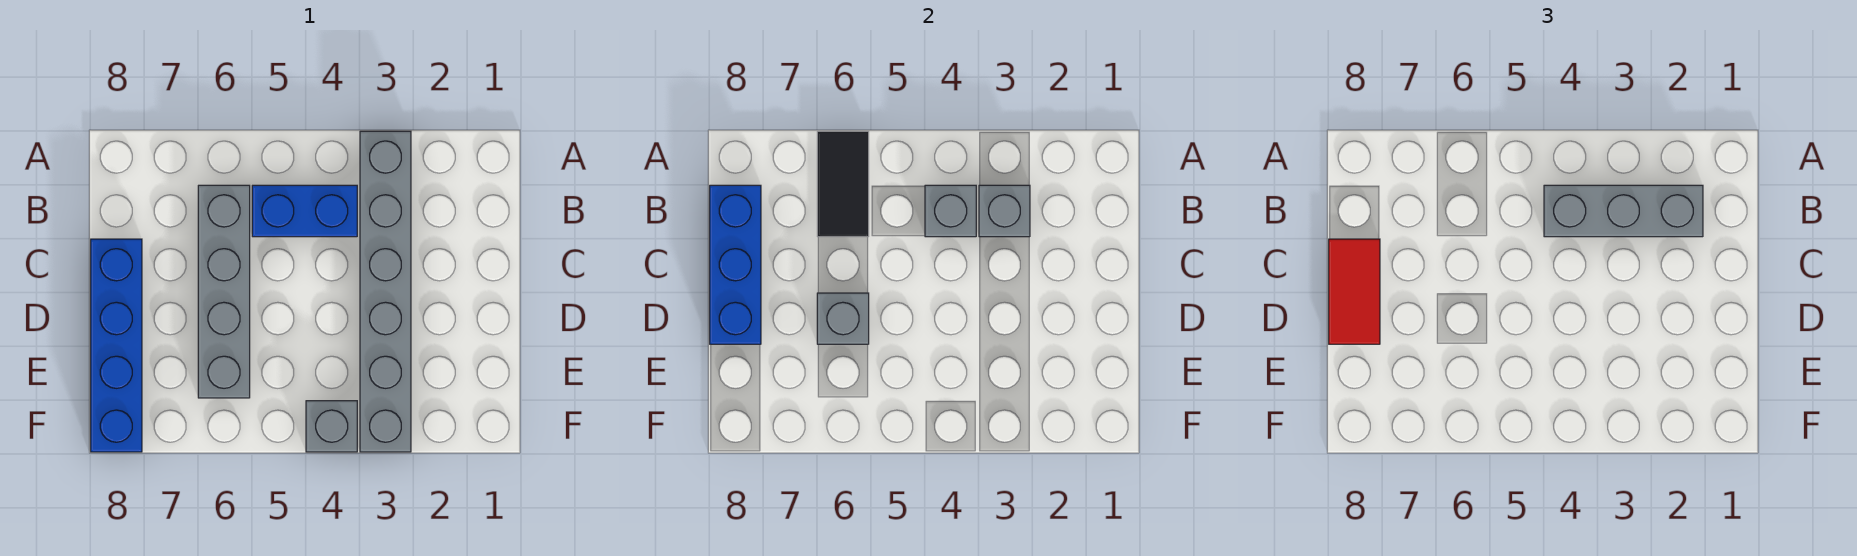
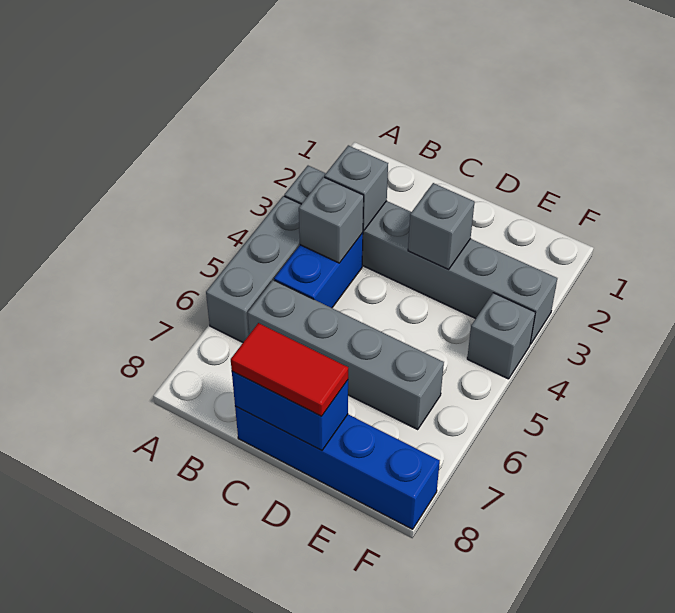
black 1x2 tile [817,131,869,237] -> none
grey 1x3 brick [1544,185,1703,237] -> grey 1x3 brick moved to [206,196,301,342]
blue 1x3 brick [710,185,761,344] -> blue 1x2 brick [232,371,348,450]
grey 1x1 brick [817,293,869,344] -> grey 1x1 brick moved to [408,183,474,269]

